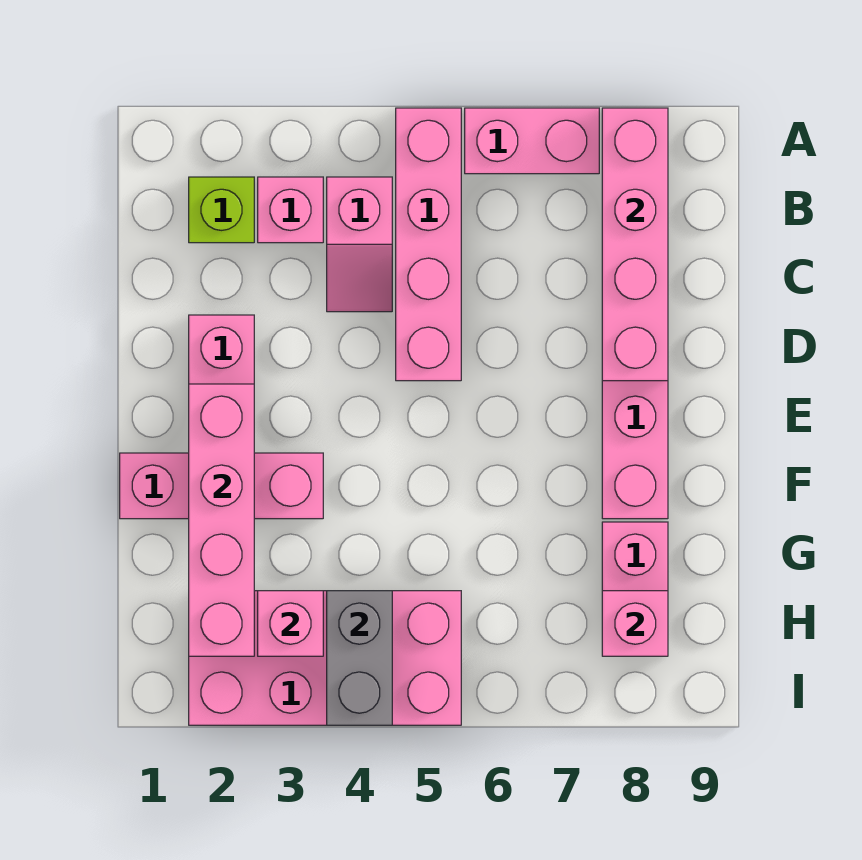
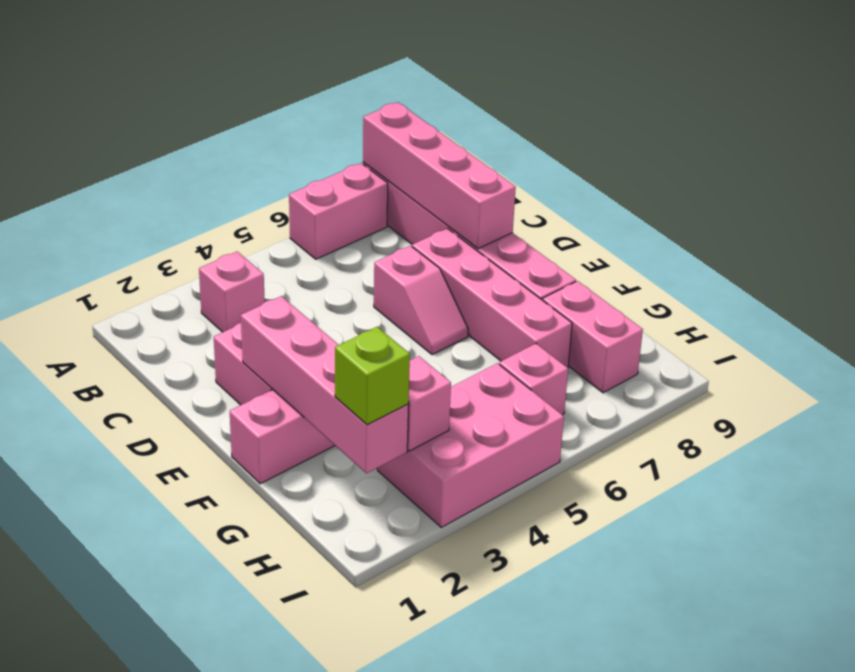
pink 1x4 brick [396,108,461,381] -> pink 1x4 brick moved to [412,228,572,368]
lime 1x1 brick [189,177,254,243] -> lime 1x1 brick moved to [335,327,410,425]
pink 1x2 slope [327,177,392,312] -> pink 1x2 slope moved to [374,246,468,355]
pink 2x4 brick [189,591,461,725] -> pink 2x3 brick [377,363,564,527]
grey 1x2 brick [327,591,392,725] -> none
pink 1x1 brick [602,591,668,656] -> pink 1x1 brick moved to [499,344,568,415]

